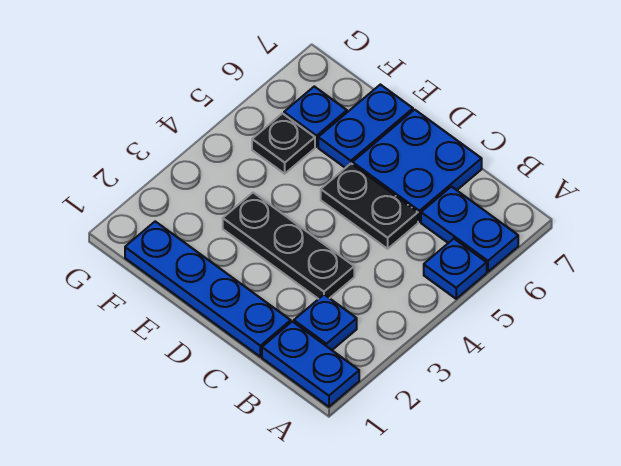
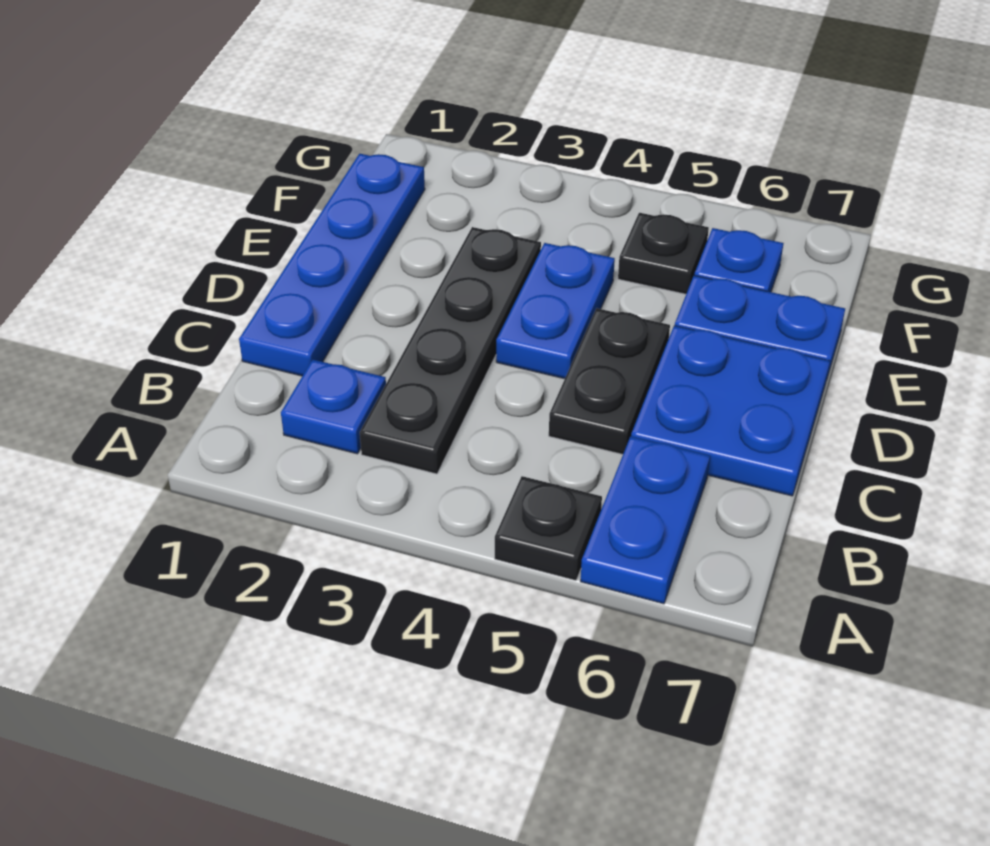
blue 1x2 plate [262,321,359,407] -> blue 1x2 plate moved to [496,243,615,379]
blue 1x1 plate [424,239,487,299] -> black 1x1 plate [495,476,602,581]
black 1x3 plate [223,193,354,299] -> black 1x4 plate [360,227,541,474]

